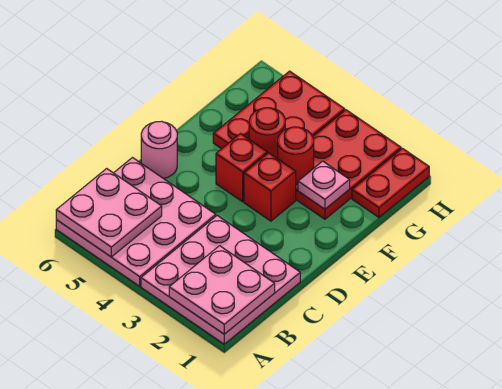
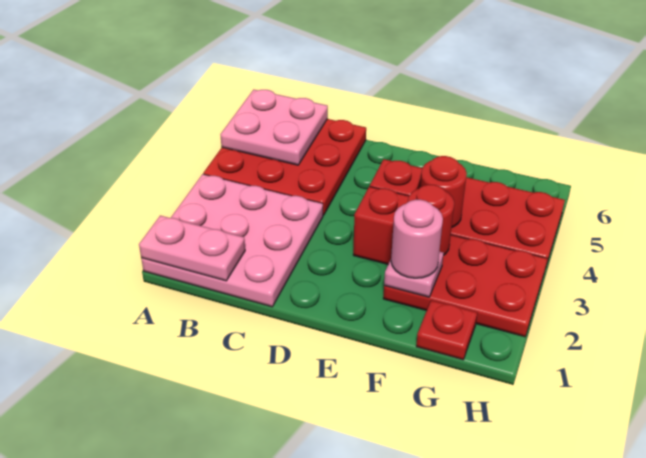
pink 2x2 plate [169,246,275,334] -> pink 1x2 plate [139,215,245,281]
pink 3x3 plate [56,158,216,286] -> red 3x3 plate [203,119,366,215]
pink 1x1 round brick [141,121,177,179] -> pink 1x1 round brick moved to [391,200,443,278]
red 1x2 plate [352,148,429,217] -> red 1x1 plate [416,300,477,360]

